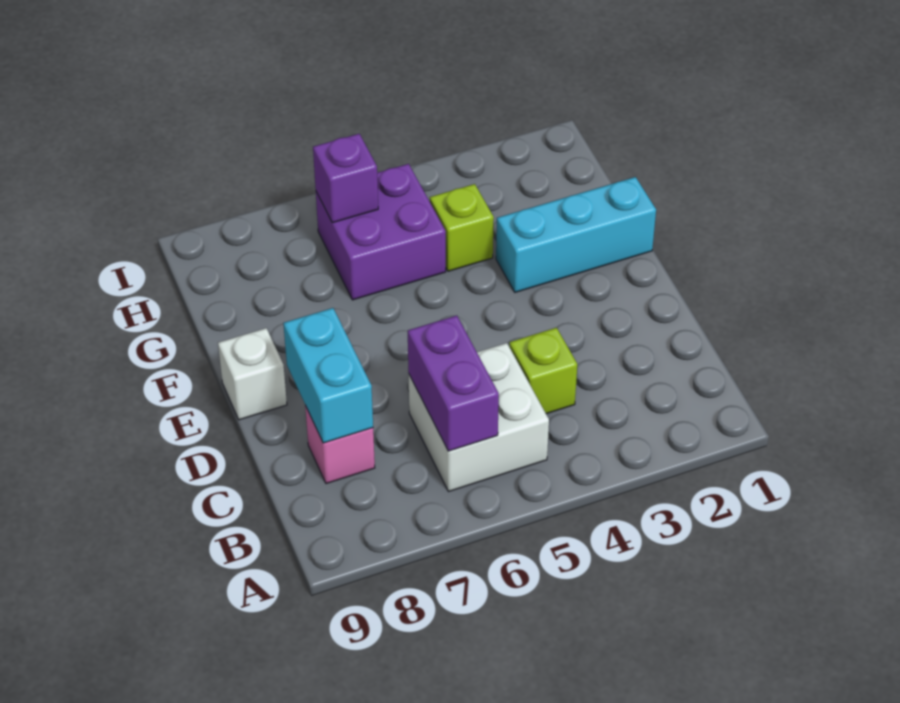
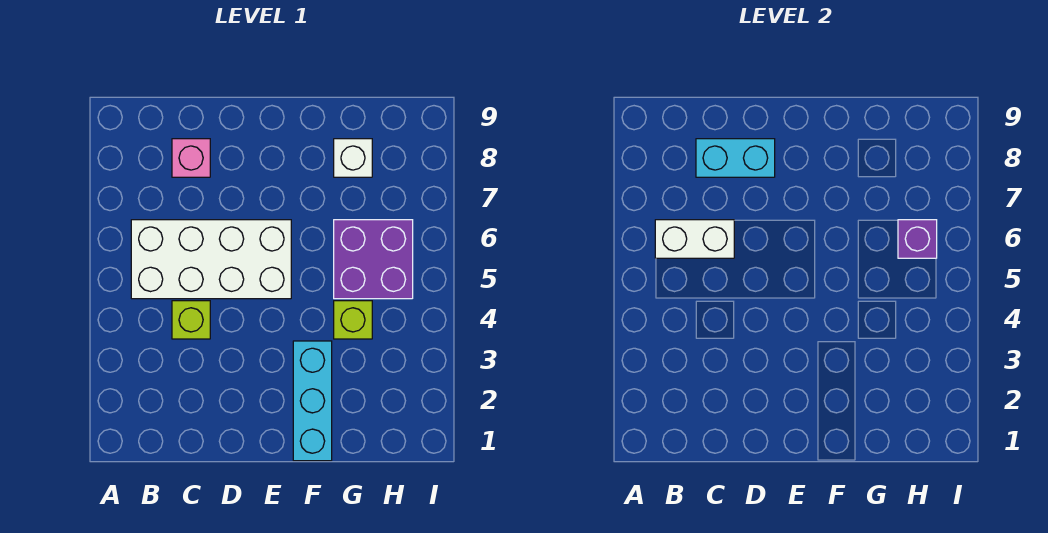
white 2x2 brick [408,343,549,492] -> white 2x4 brick [131,220,291,299]
purple 1x2 brick [408,315,499,451] -> white 1x2 brick [655,220,734,258]
white 1x1 brick [218,328,287,420] -> white 1x1 brick moved to [334,139,372,177]

